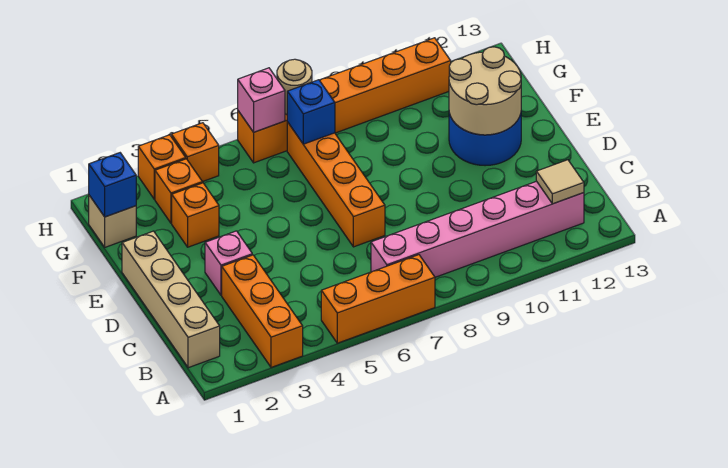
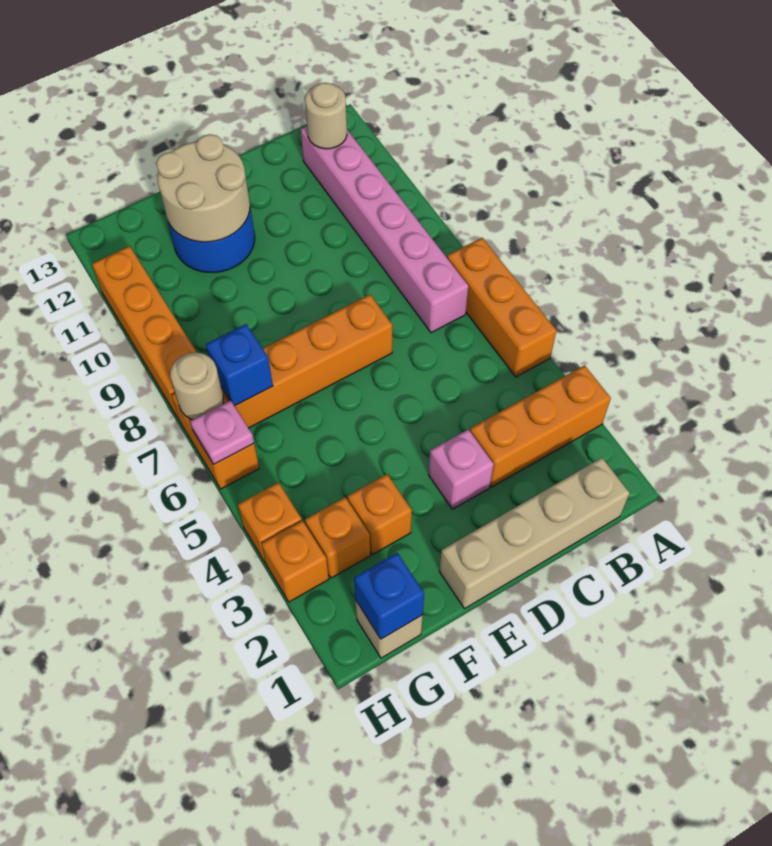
tan 1x1 tile [536,160,584,204] -> tan 1x1 round brick [305,83,347,149]
pink 1x1 brick [238,68,285,132] -> pink 1x1 plate [190,400,254,464]

